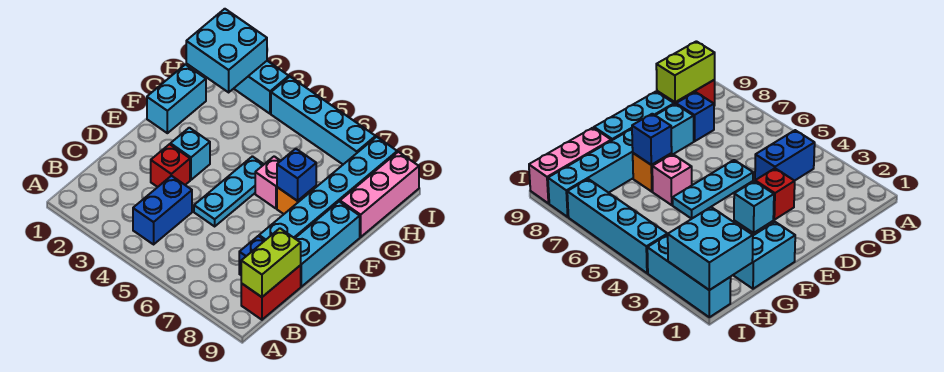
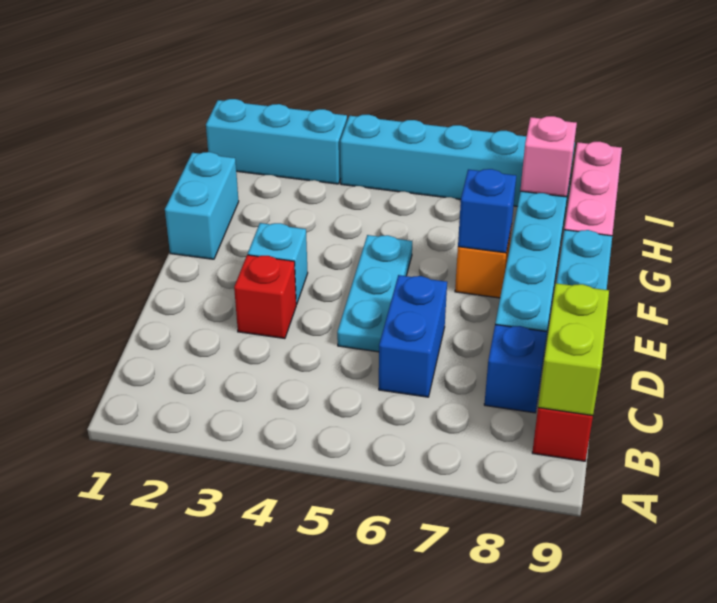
blue 1x2 brick [133,176,192,244] -> blue 1x2 brick moved to [379,275,447,397]
pink 1x1 brick [255,156,280,208] -> pink 1x1 brick moved to [520,116,577,197]
cyan 2x2 brick [186,9,267,92] -> none

